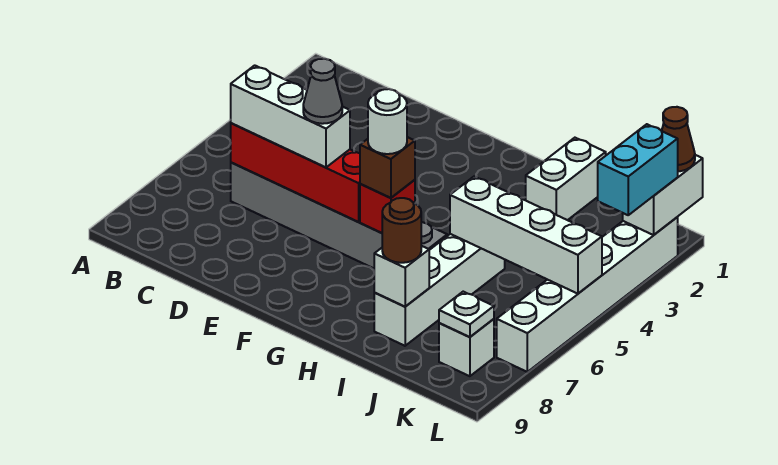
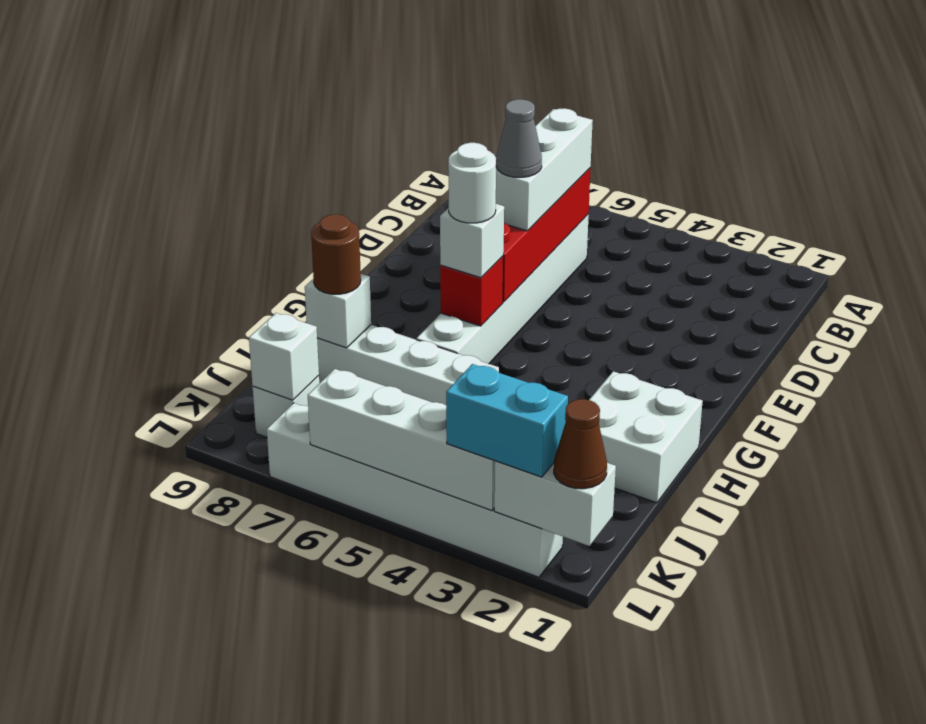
grey 1x6 brick [231,163,447,268] -> white 1x6 brick [416,214,589,364]
brown 1x1 brick [360,137,415,198] -> white 1x1 brick [440,204,504,278]
white 1x2 brick [526,138,606,220] -> white 2x2 brick [589,371,703,503]
white 1x4 brick [450,177,602,294] -> white 1x4 brick turned to [308,369,495,511]
white 1x1 plate [439,292,494,337] -> white 1x1 brick [249,313,319,400]

